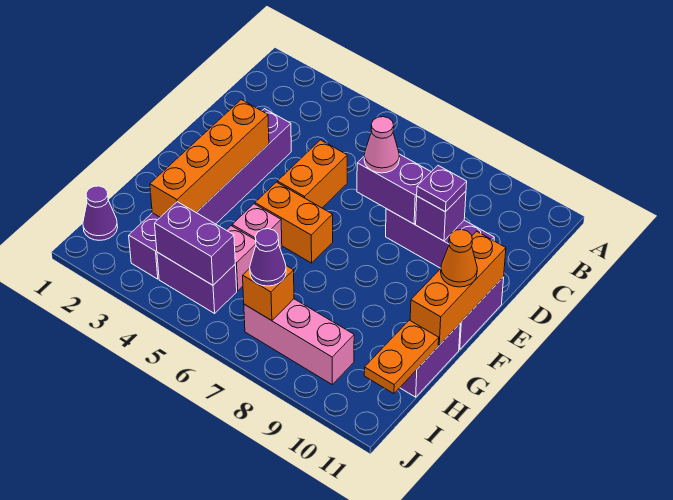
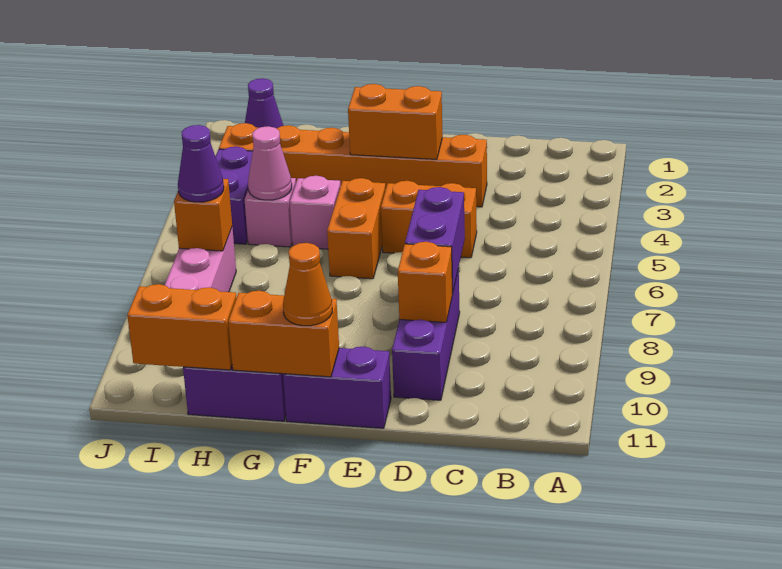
purple 1x6 brick [129,109,291,279] -> orange 1x6 brick [219,123,487,207]
pink 1x1 cone [364,117,399,173] -> pink 1x1 cone moved to [248,126,292,200]
purple 1x1 brick [416,191,466,241] -> orange 1x1 brick [398,242,453,322]
purple 1x1 plate [417,166,467,212] -> none
orange 1x4 brick [150,100,269,217] -> orange 1x2 brick [348,84,443,159]
orange 1x3 brick [410,231,506,345] -> orange 1x2 brick [228,291,339,377]
orange 1x2 plate [364,320,439,394] -> orange 1x2 brick [127,284,236,370]
purple 1x2 brick [155,202,235,285] -> none

